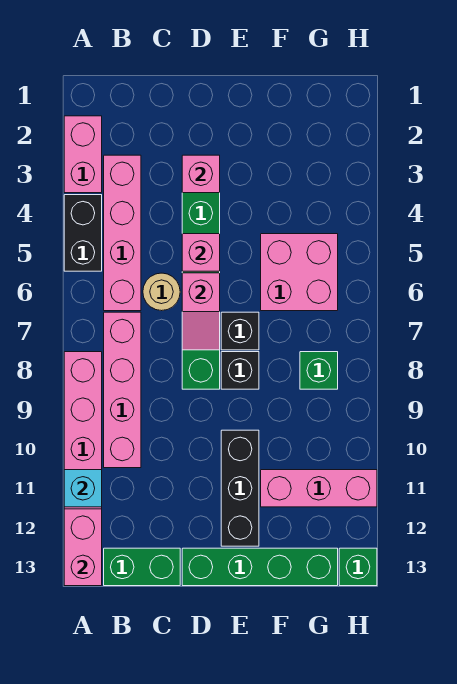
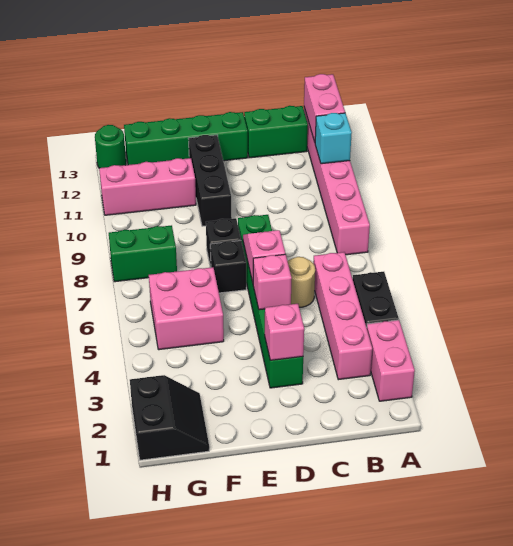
pink 1x4 brick [104,312,141,468] -> none
none -> black 2x2 slope [130,375,209,460]
green 1x1 brick [300,352,338,389] -> green 1x2 brick [109,225,177,282]
green 1x1 brick [339,548,377,586] -> green 1x1 round brick [95,125,126,168]

